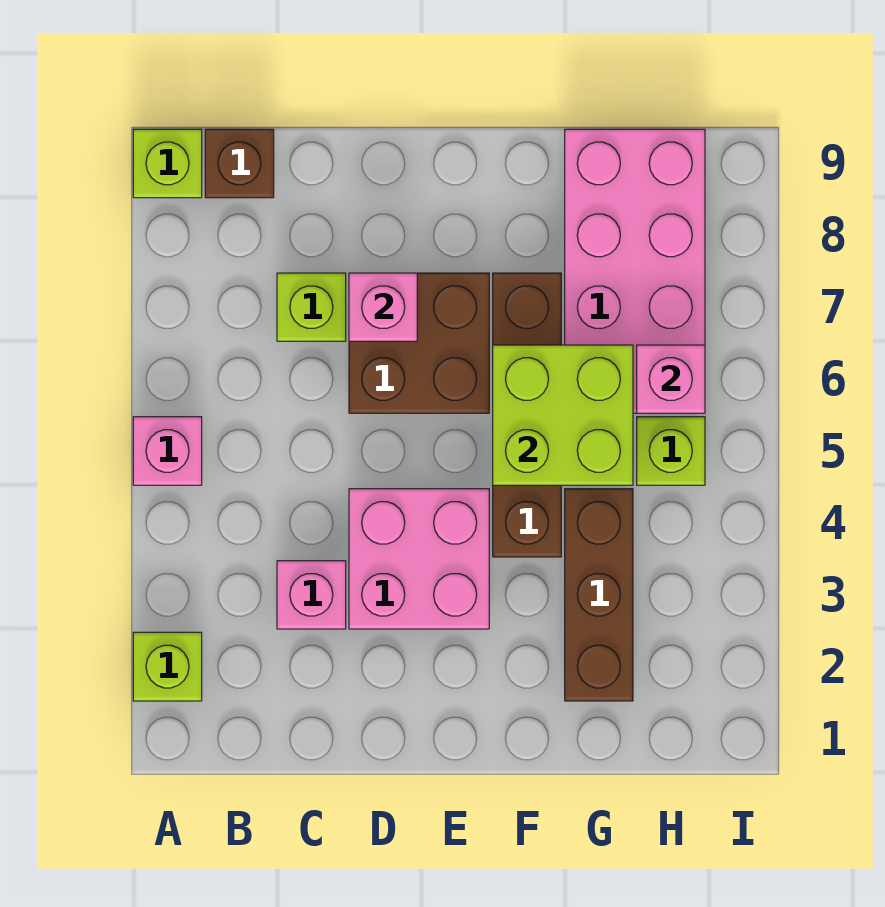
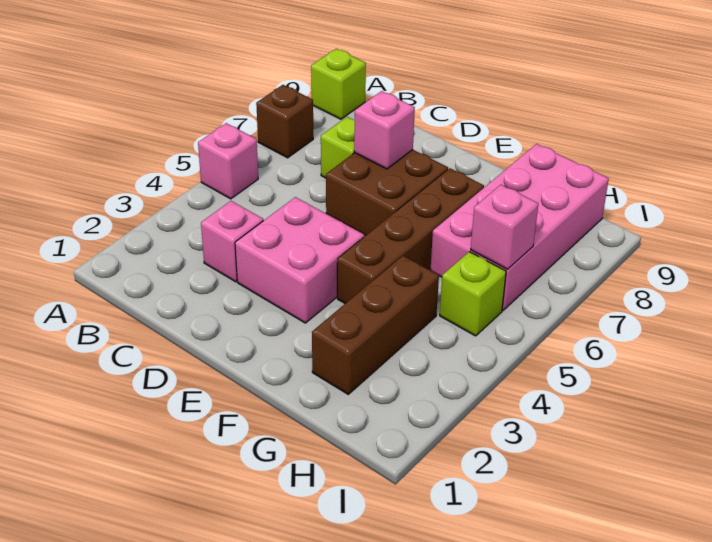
lime 1x1 brick [133,632,202,701] -> none
brown 1x1 brick [205,129,274,198] -> brown 1x1 brick moved to [256,85,313,158]
lime 2x2 brick [493,345,633,485] -> none

